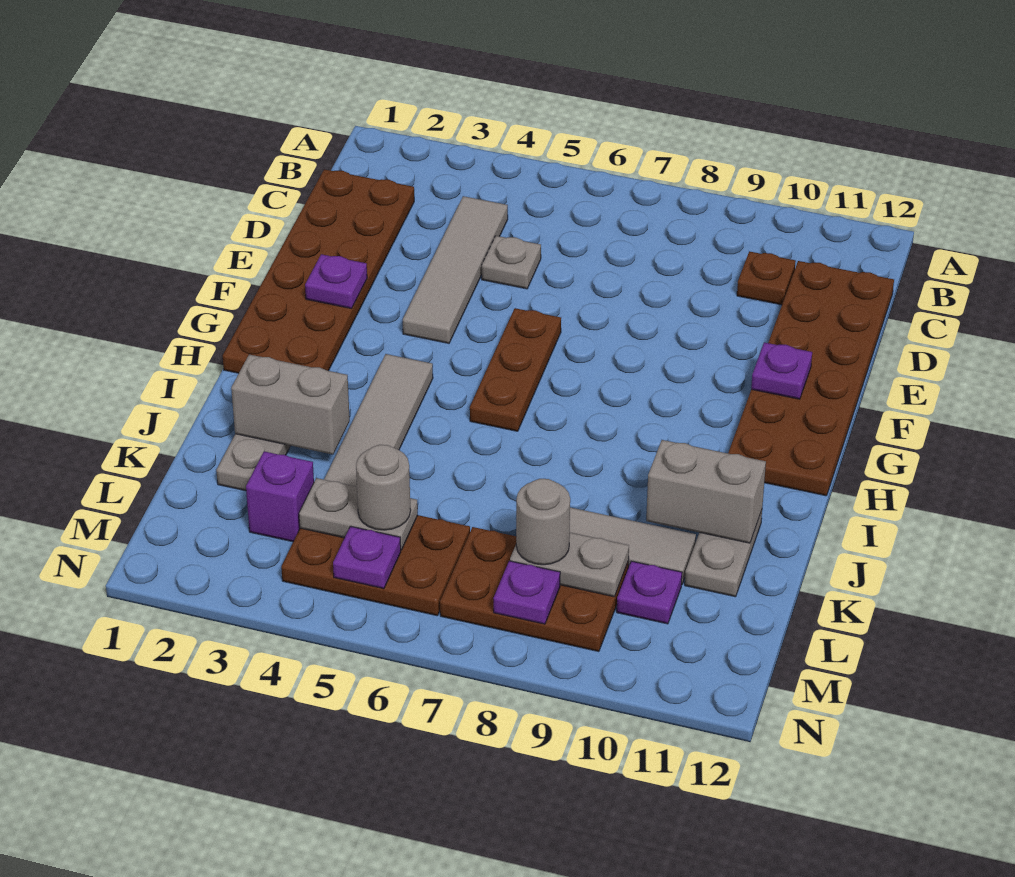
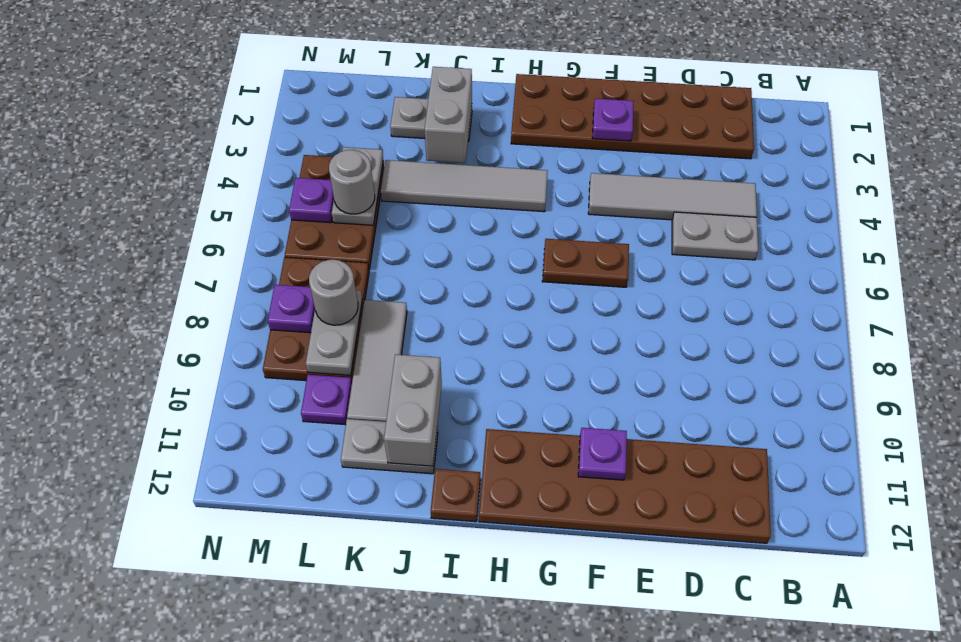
brown 1x1 plate [737,251,796,305] -> brown 1x1 plate moved to [431,469,480,522]
grey 1x1 plate [482,236,541,289] -> grey 1x2 plate [672,212,758,260]
brown 1x3 plate [470,308,561,431] -> brown 1x2 plate [542,239,629,287]
purple 1x1 brick [246,451,314,542] -> none

